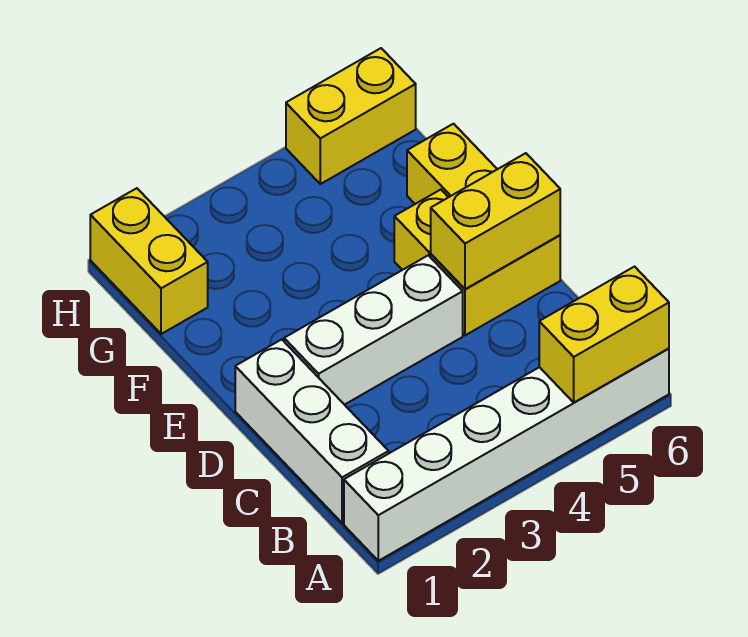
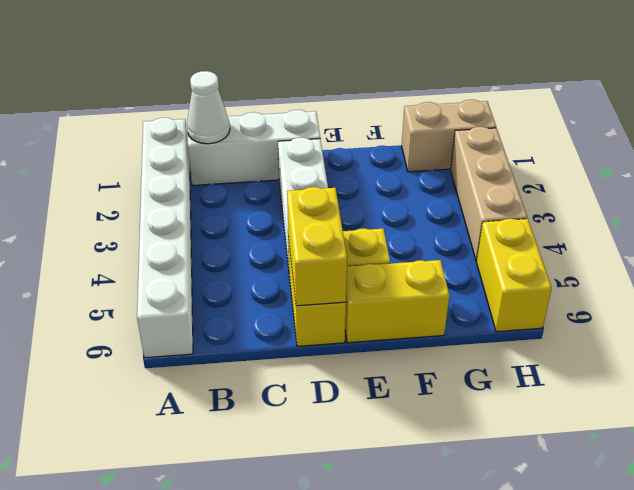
yellow 1x2 brick [539,267,669,402] -> none
none -> white 1x1 cone [187,71,230,144]
yellow 1x2 brick [90,188,208,334] -> tan 1x2 brick [402,100,496,172]
none -> tan 1x3 brick [451,127,527,261]

